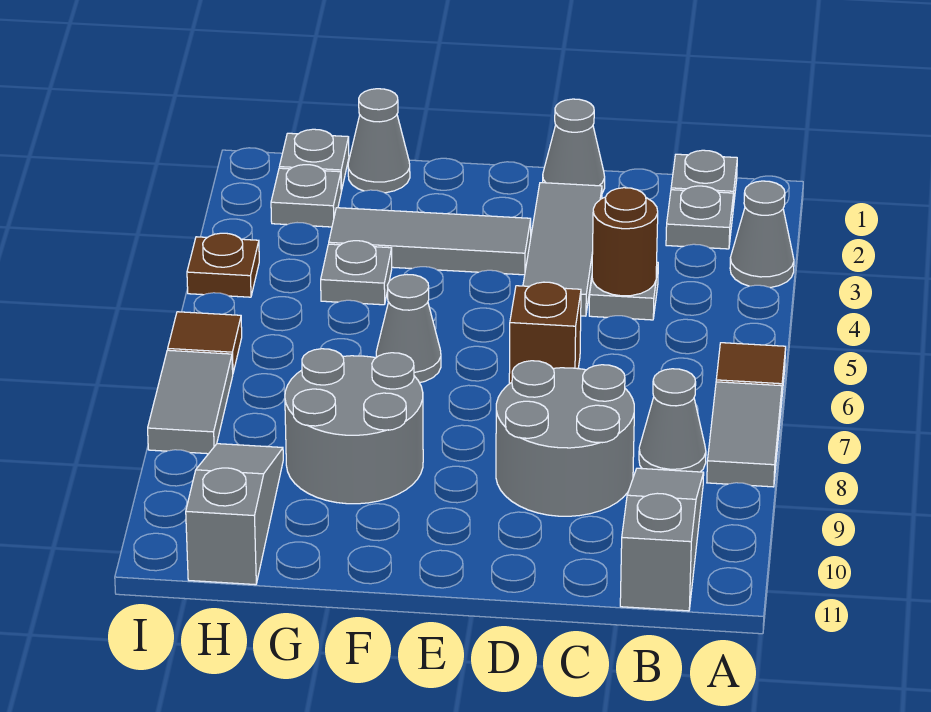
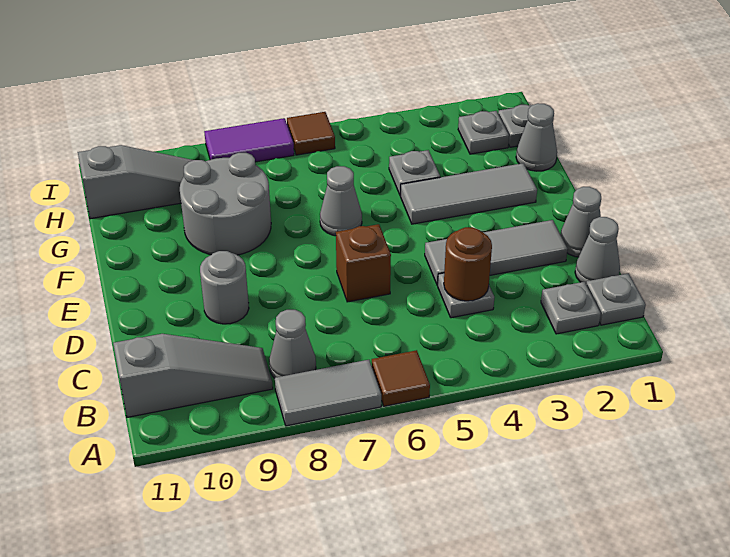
grey 1x1 cone [730,181,794,288] -> grey 1x1 cone moved to [575,217,620,284]
grey 2x2 round brick [496,361,634,516] -> grey 1x1 round brick [200,251,249,324]
grey 1x3 tile [329,208,531,275] -> grey 1x3 tile turned to [400,163,537,224]
brown 1x1 plate [187,233,259,297] -> none
grey 1x2 tile [148,350,233,454] -> purple 1x2 tile [204,118,294,162]

